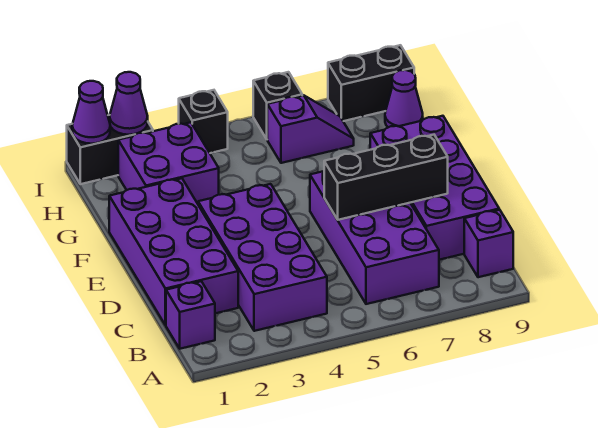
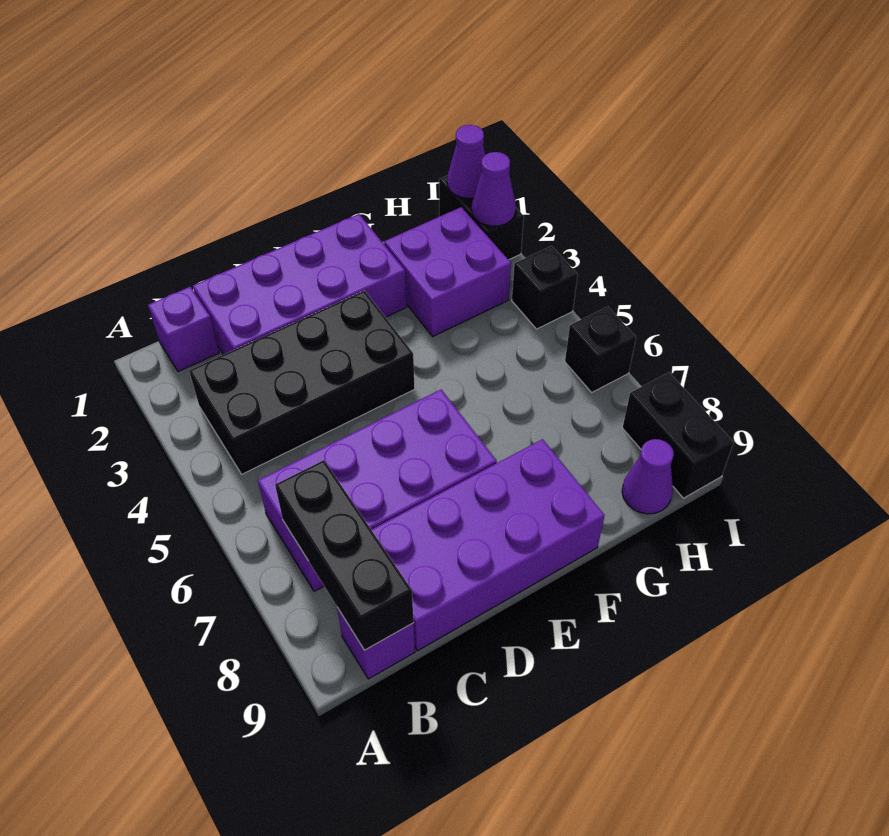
purple 2x4 brick [198,184,327,331] -> black 2x4 brick [189,291,415,474]
black 1x3 brick [324,135,448,220] -> black 1x3 brick moved to [275,460,414,650]
purple 1x2 slope [267,95,354,163] -> none

